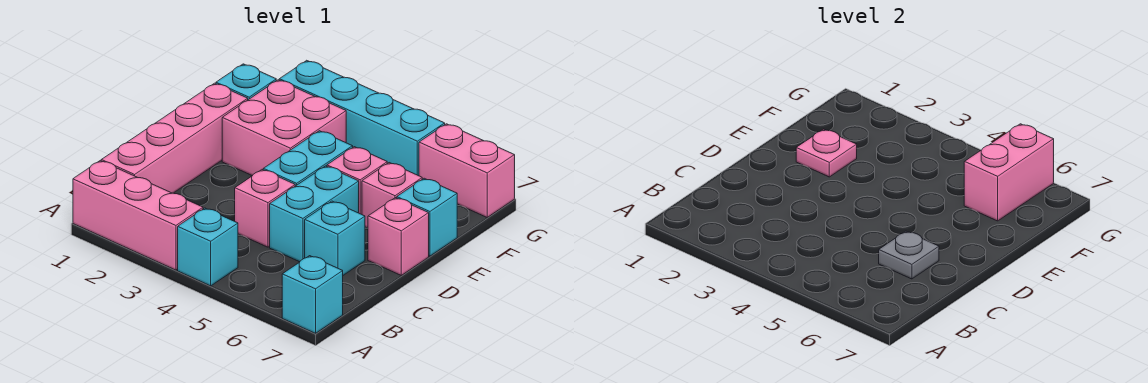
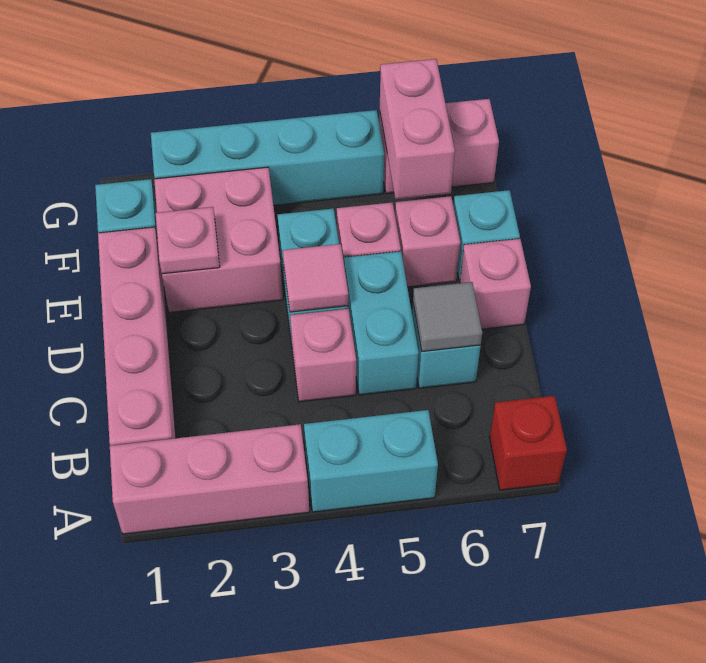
cyan 1x1 brick [178,208,238,286] -> cyan 1x2 brick [304,410,438,512]
cyan 1x1 brick [282,256,343,333] -> red 1x1 brick [490,396,567,490]
grey 1x1 plate [879,231,939,279] -> grey 1x1 tile [413,282,482,351]
none -> pink 1x1 tile [283,244,348,312]

